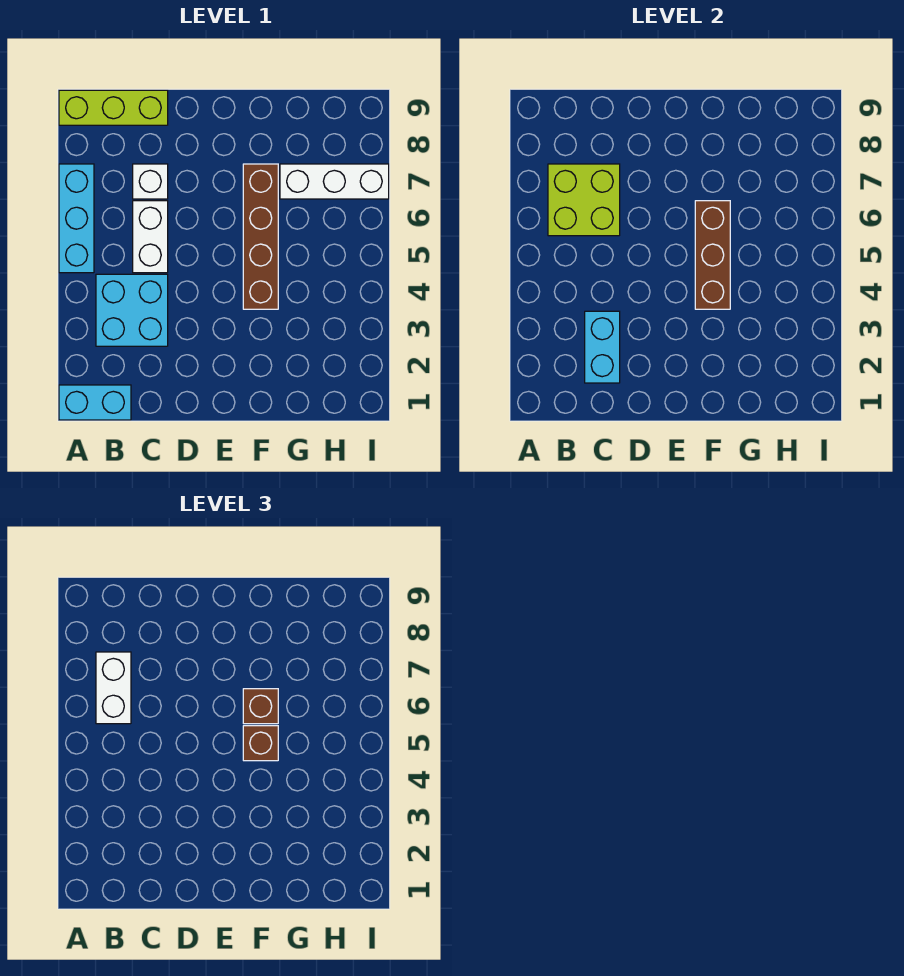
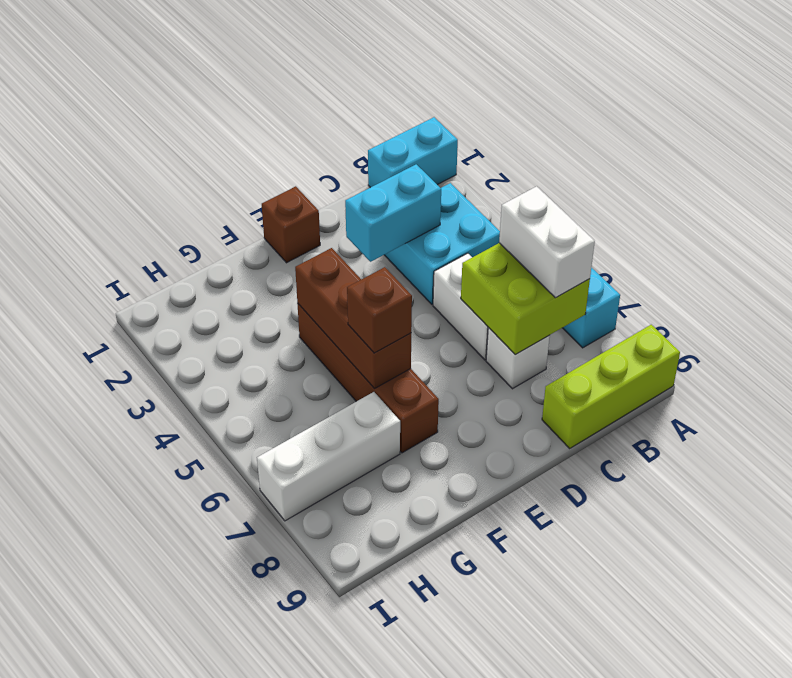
cyan 1x2 brick [585,311,620,383] -> cyan 1x2 brick turned to [345,164,441,262]
brown 1x1 brick [243,726,278,761] -> brown 1x1 brick moved to [262,186,320,263]

